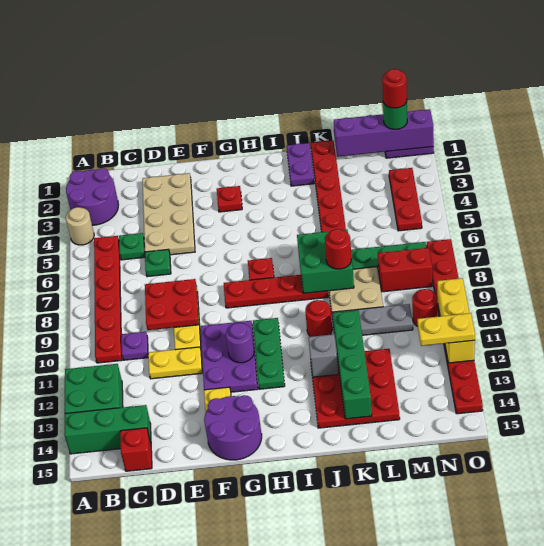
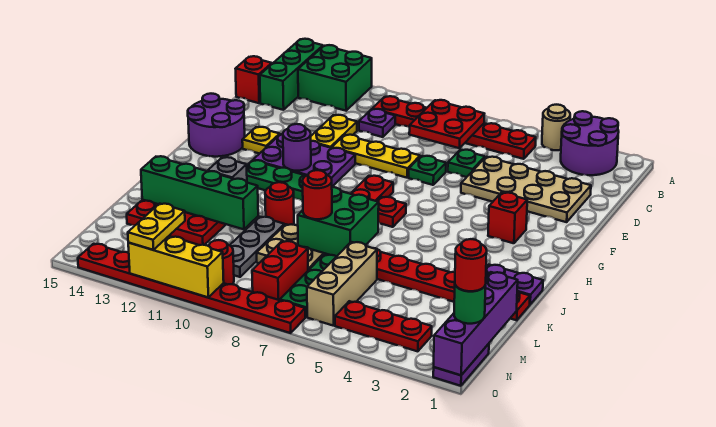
green 1x1 plate [119,233,145,260] -> green 1x1 plate moved to [409,156,446,185]
red 2x2 plate [145,279,199,330] -> red 2x2 plate moved to [409,100,484,148]
red 1x1 plate [217,186,242,212] -> red 1x1 brick [488,193,527,243]
none -> tan 1x3 brick [307,242,377,326]

